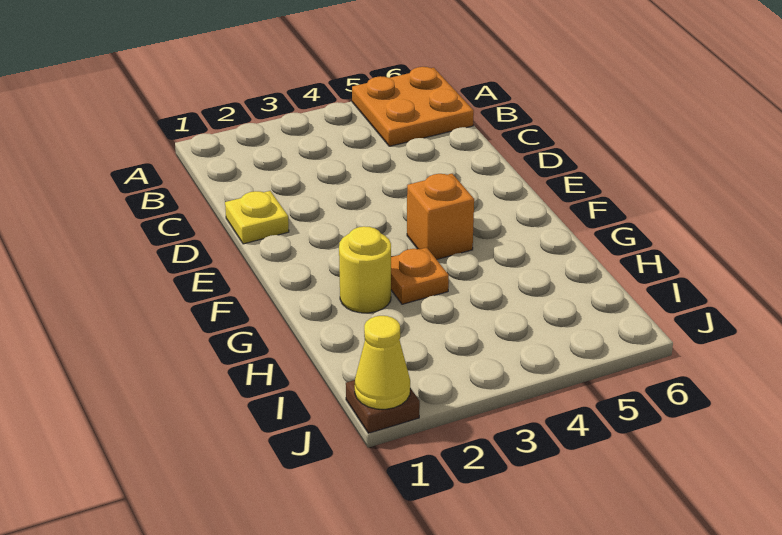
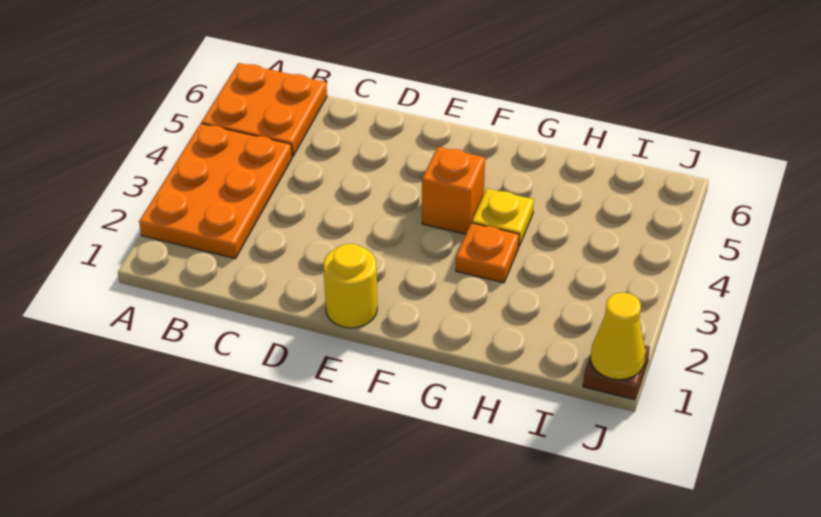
none -> orange 2x3 plate [139,124,292,259]
yellow 1x1 plate [225,191,289,244] -> yellow 1x1 plate moved to [472,189,534,246]
yellow 1x1 round brick [339,226,391,313] -> yellow 1x1 round brick moved to [323,244,377,328]

